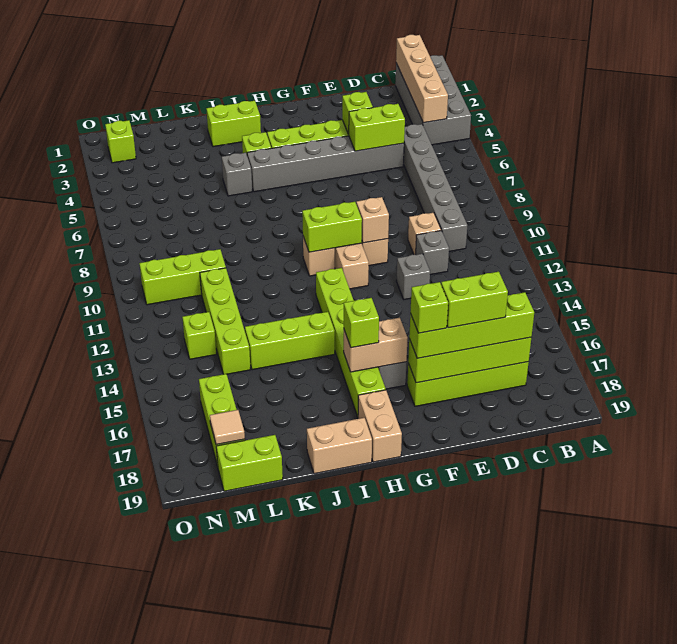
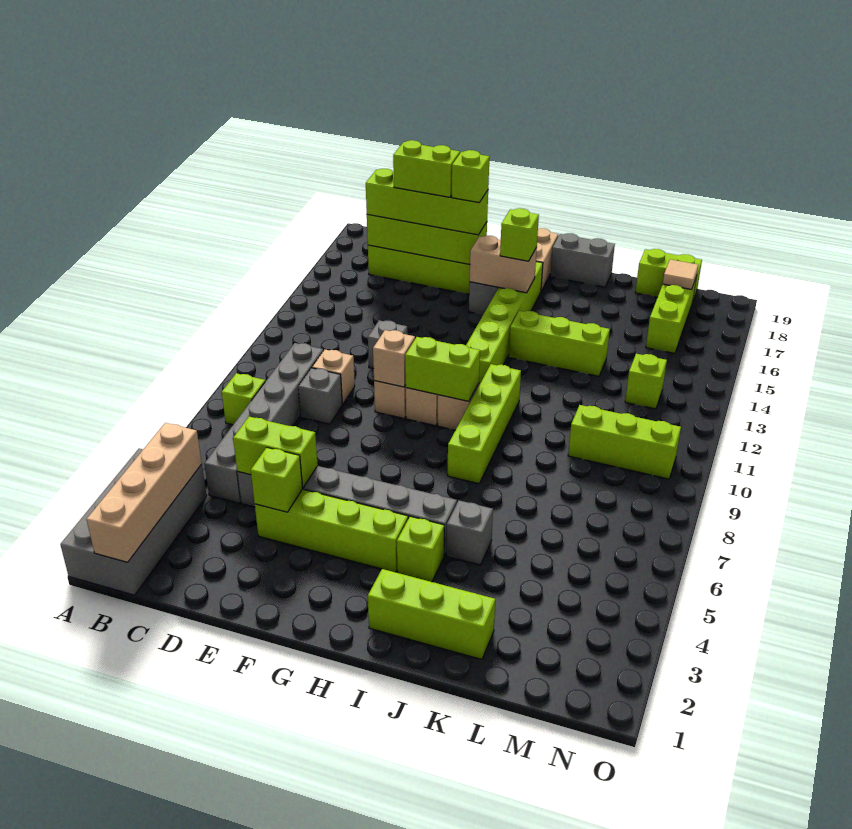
grey 1x1 brick [416,231,449,275] -> grey 1x1 brick moved to [298,368,342,424]
lime 1x2 brick [206,101,261,147] -> lime 1x3 brick [368,569,495,660]
tan 1x2 brick [307,418,372,474] -> grey 1x2 brick [550,233,615,287]
lime 1x4 brick [200,268,251,374] -> lime 1x4 brick moved to [448,364,521,484]
lime 1x1 brick [105,120,136,163] -> lime 1x1 brick moved to [222,373,265,425]

